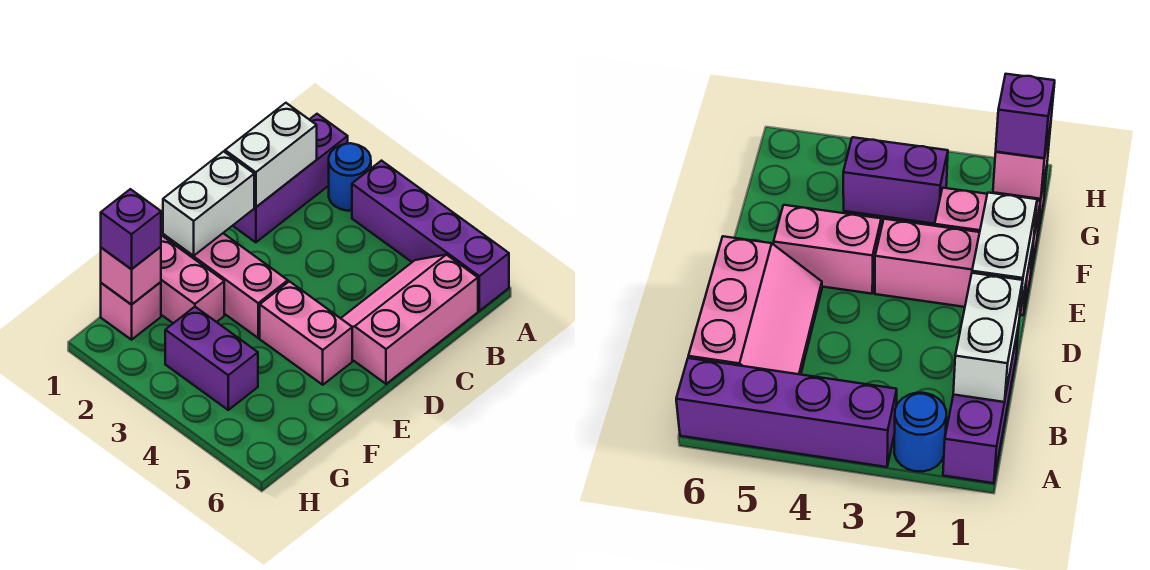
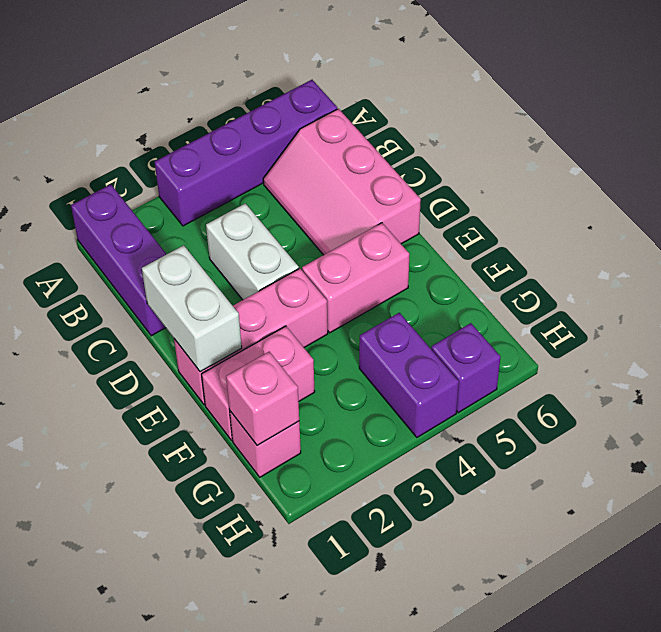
blue 1x1 round brick [329,143,371,211] -> none
white 1x2 brick [225,103,317,207] -> white 1x2 brick moved to [206,203,299,300]
purple 1x1 brick [101,189,161,269] -> purple 1x1 brick moved to [431,323,500,413]
purple 1x2 brick [165,307,258,410] -> purple 1x2 brick turned to [359,313,459,437]

